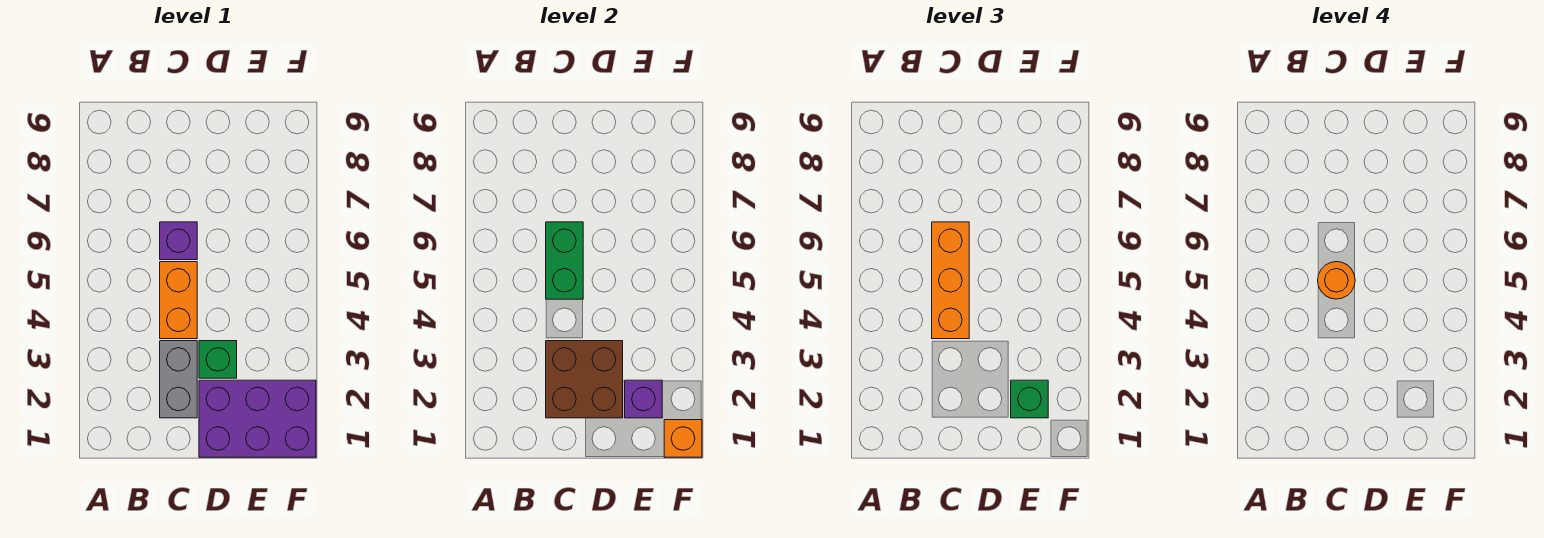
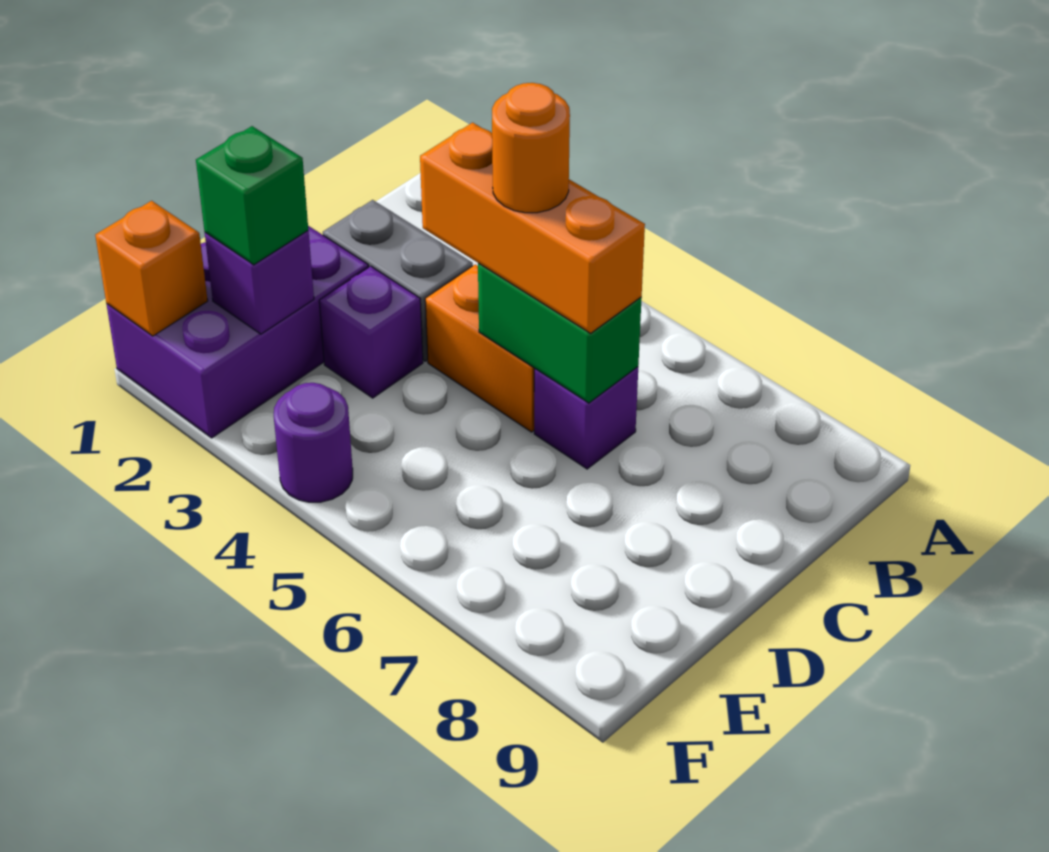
brown 2x2 brick [546,341,623,418] -> none
green 1x1 brick [199,341,237,378] -> purple 1x1 brick [319,266,423,398]
none -> purple 1x1 round brick [274,383,353,502]

